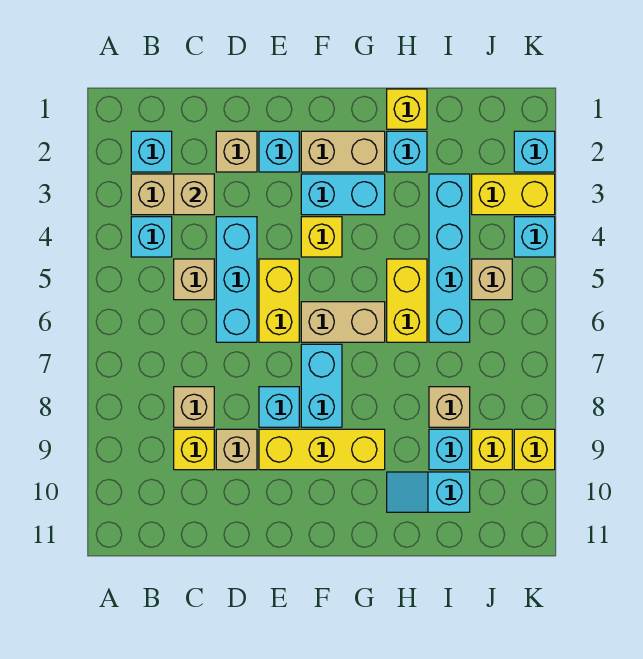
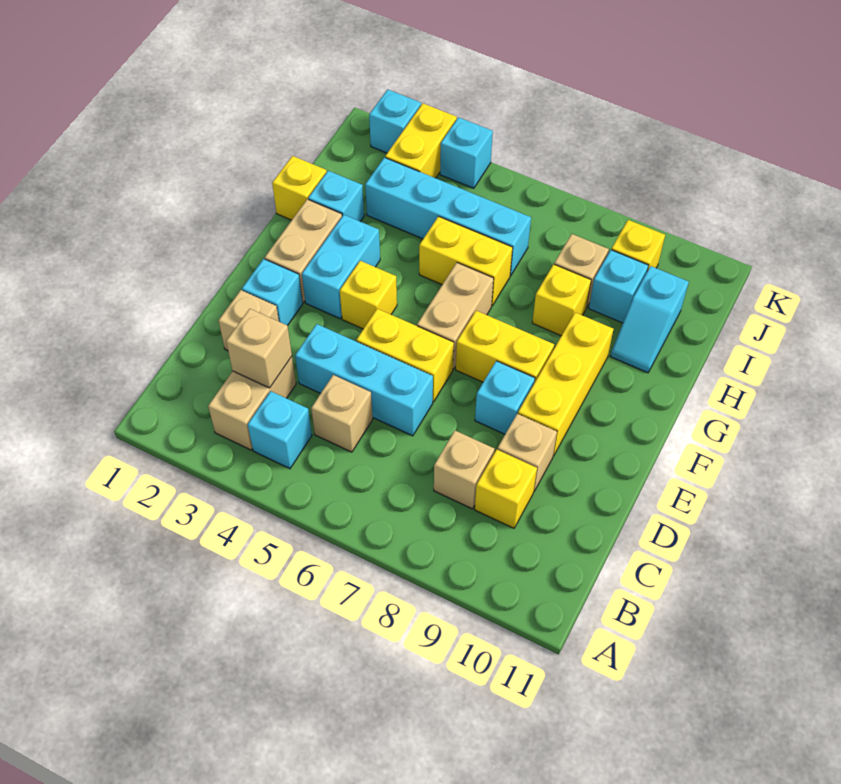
cyan 1x1 brick [131,131,172,172] -> none
cyan 1x2 brick [301,344,342,427] -> yellow 1x2 brick [456,311,554,383]
tan 1x1 brick [472,259,512,300] -> none
yellow 1x1 brick [514,429,555,470] -> yellow 1x1 brick moved to [532,264,591,336]

